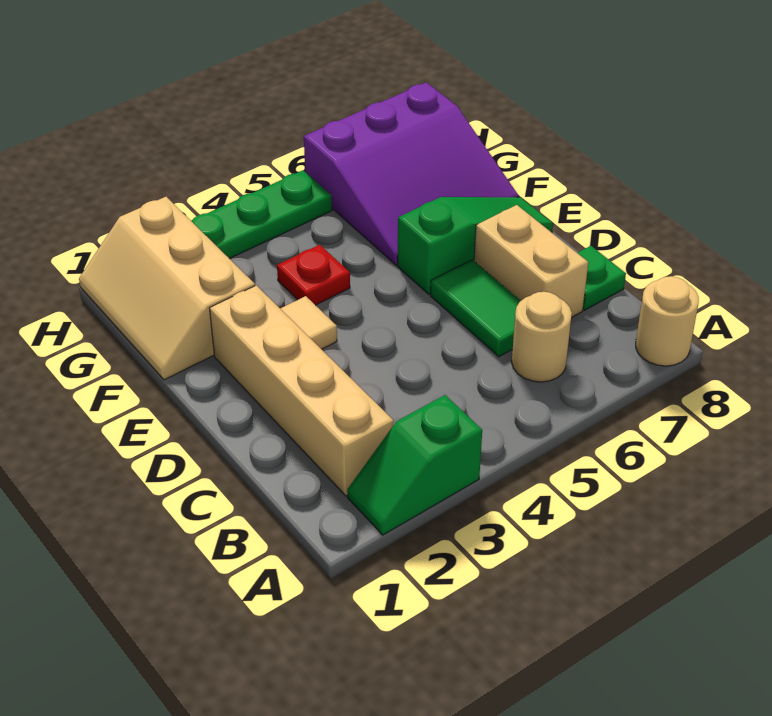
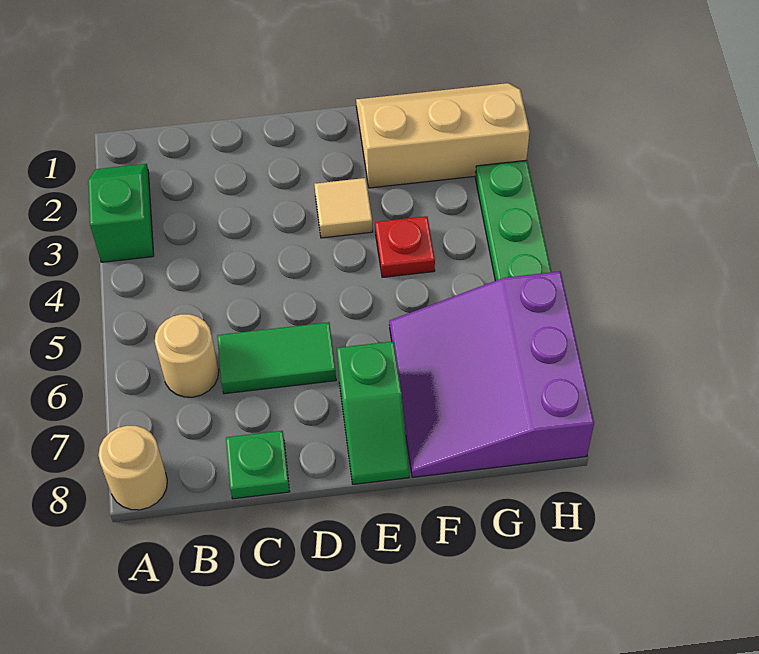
tan 1x4 brick [210,285,394,496] -> none
tan 1x2 brick [474,205,588,318] -> none
green 1x3 slope [398,197,553,294] -> green 1x2 slope [337,341,409,484]

